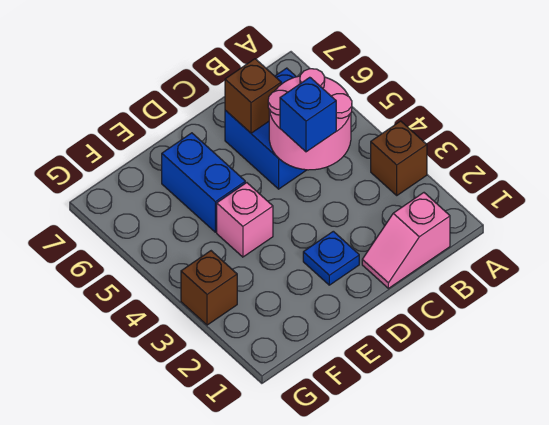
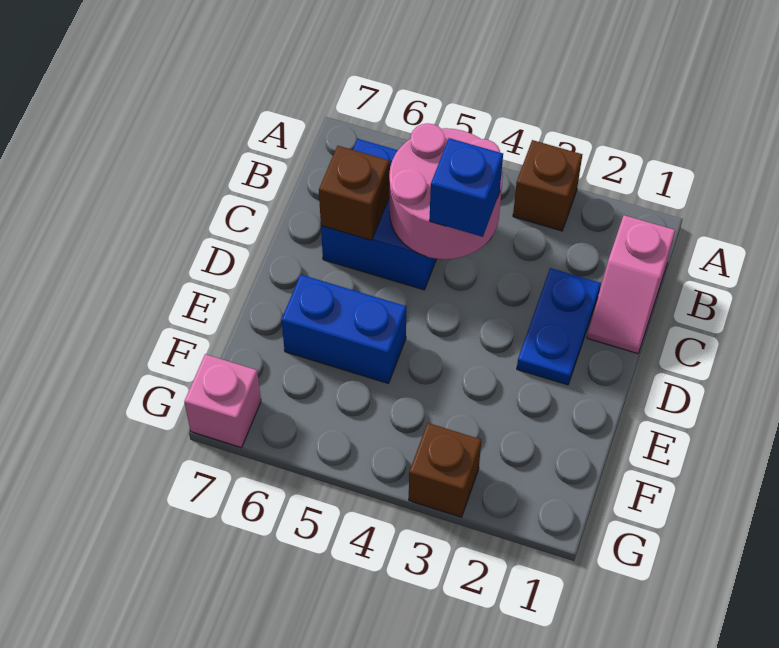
blue 1x1 plate [303,231,359,285] -> blue 1x2 plate [517,268,601,385]
pink 1x1 brick [217,183,273,257] -> pink 1x1 brick moved to [184,354,261,448]

